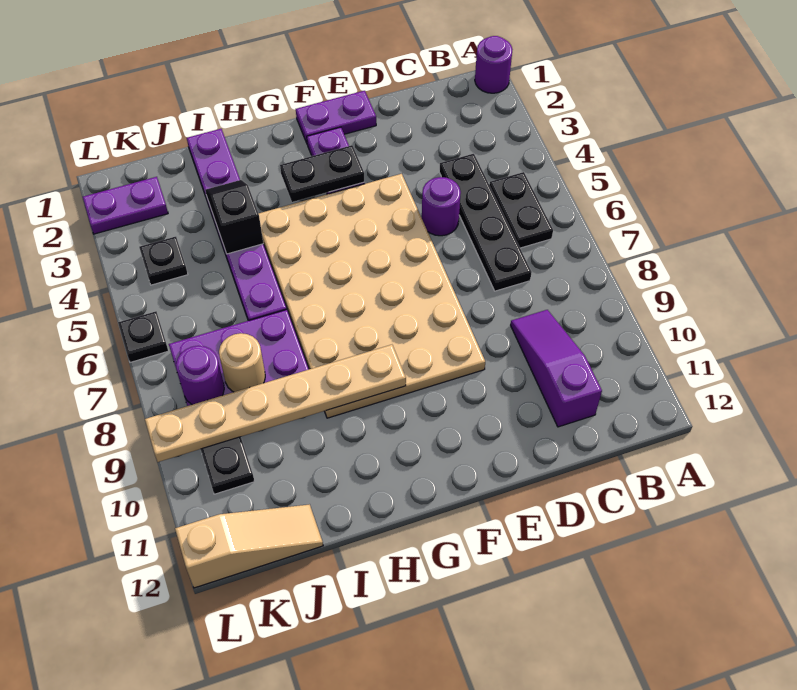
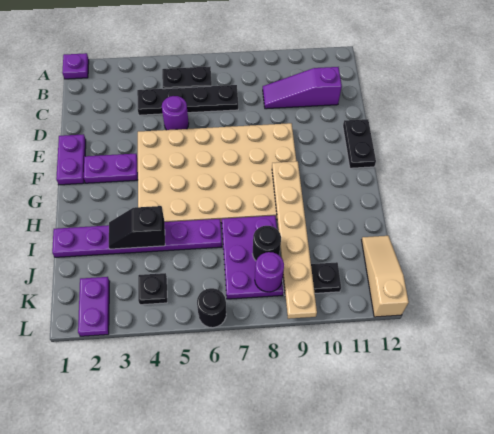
purple 1x1 round brick [475,36,513,93] -> purple 1x1 plate [62,53,89,79]
black 1x2 plate [280,145,365,202] -> black 1x2 plate moved to [343,119,376,168]
tan 1x1 round brick [219,333,265,392] -> black 1x1 round brick [252,226,281,261]
black 1x1 plate [118,311,168,362] -> black 1x1 round brick [197,288,226,328]

